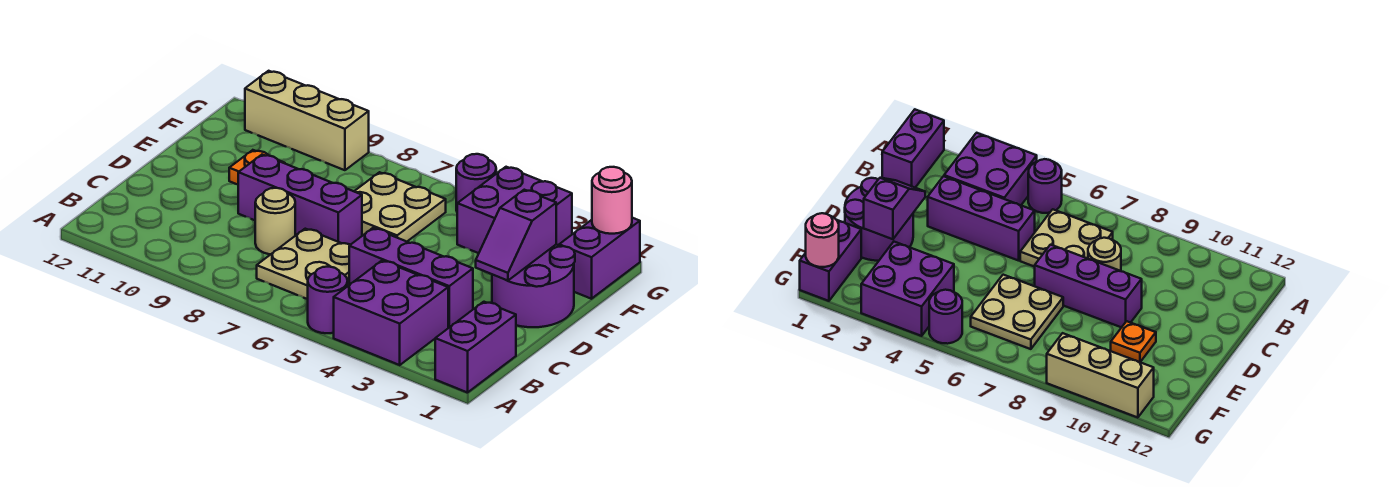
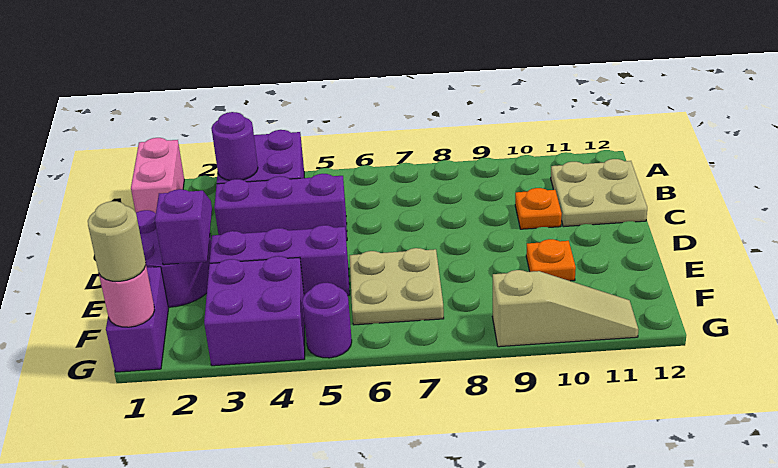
purple 1x2 brick [435,302,516,393] -> pink 1x2 brick [131,138,184,213]
purple 1x1 round brick [308,267,348,333] -> purple 1x1 round brick moved to [211,112,258,180]
tan 2x2 plate [257,229,350,299] -> tan 2x2 plate moved to [551,159,647,227]
tan 1x1 round brick [255,188,295,254] -> tan 1x1 round brick moved to [88,201,146,281]
none -> orange 1x1 plate [515,188,562,229]
purple 1x3 brick [238,155,362,245] -> purple 1x3 brick moved to [210,225,350,295]
tan 1x3 brick [245,71,369,170] -> tan 1x3 slope [492,270,639,347]

